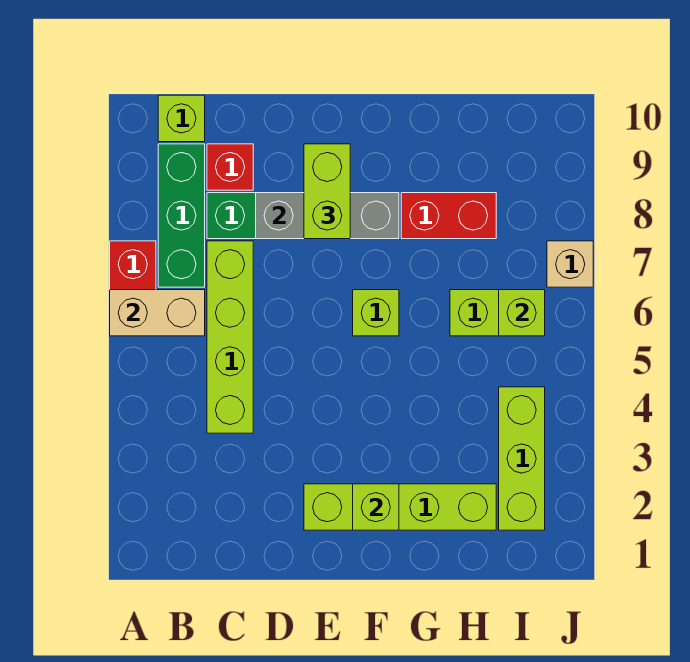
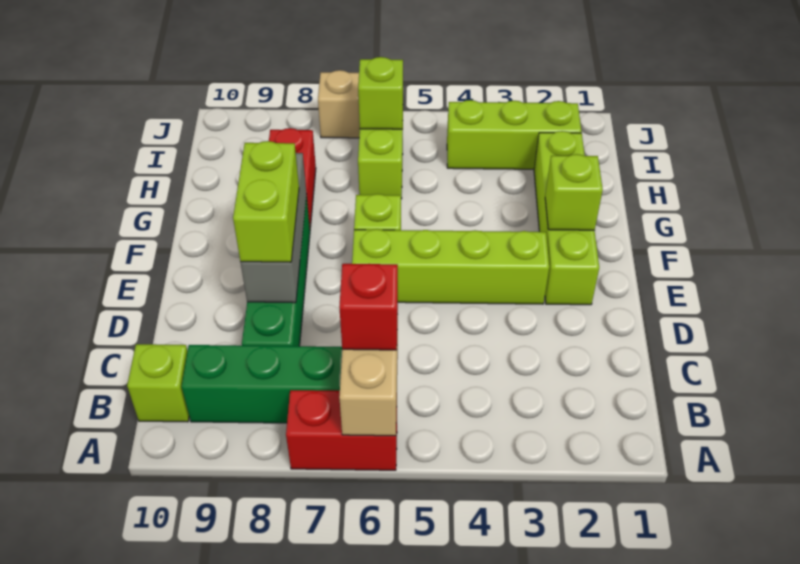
lime 1x4 brick [207,241,253,433] -> lime 1x4 brick moved to [352,229,549,304]
red 1x1 brick [207,144,253,190] -> red 1x1 brick moved to [339,264,398,350]
lime 1x2 brick [304,144,350,239] -> lime 1x2 brick turned to [233,141,299,262]

